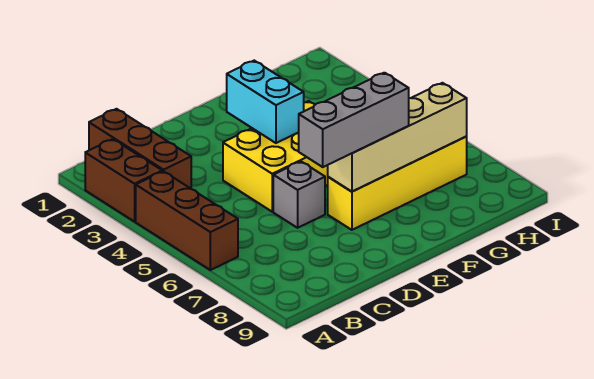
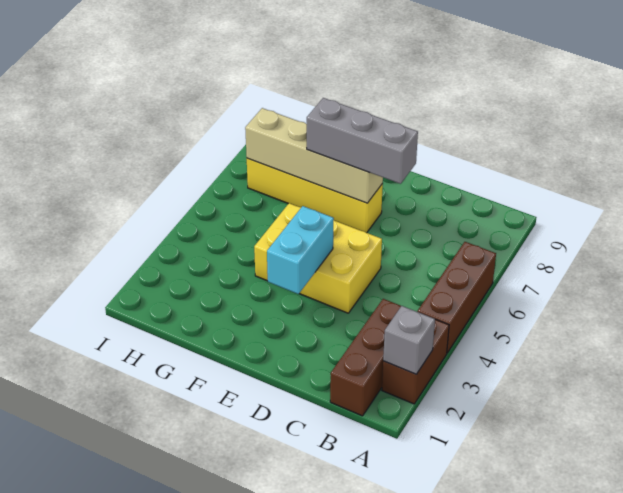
grey 1x1 brick [273,162,325,228] -> grey 1x1 brick moved to [383,306,435,374]

